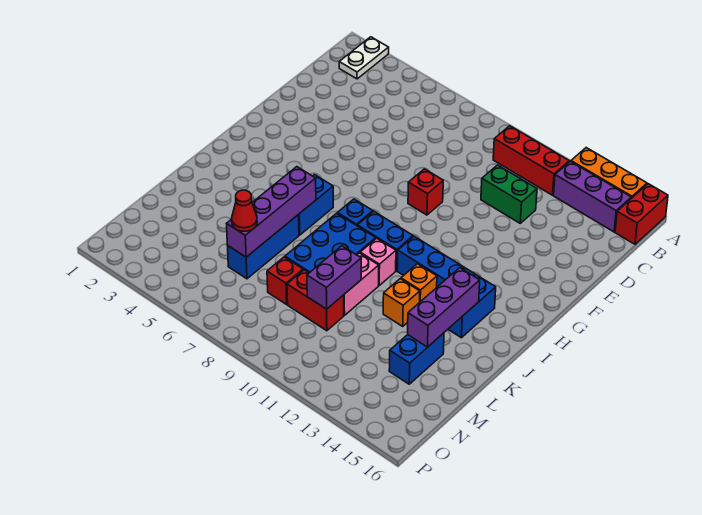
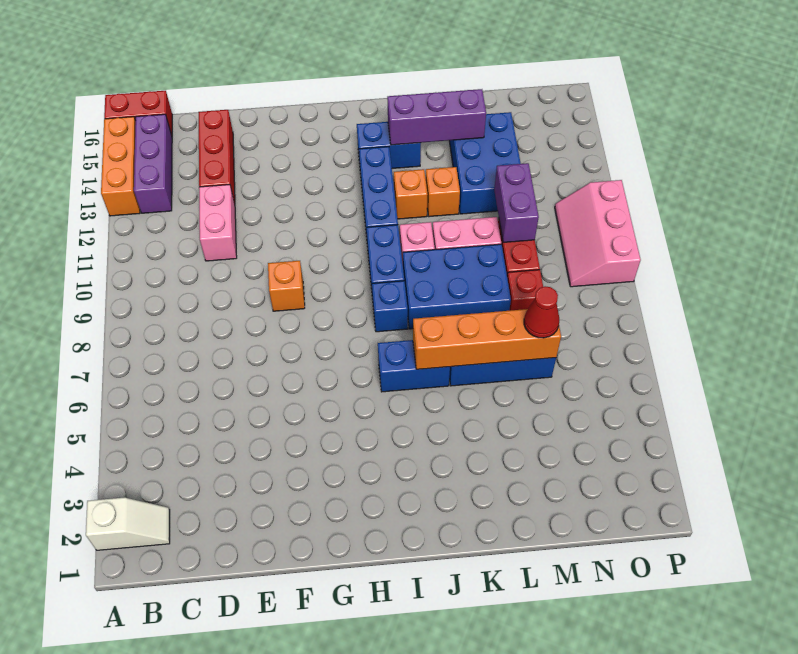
white 1x2 plate [339,37,389,79] -> white 1x2 slope [86,497,170,550]
red 1x3 brick [493,126,569,195] -> red 1x3 brick moved to [199,110,235,204]
green 1x2 brick [481,165,537,223] -> pink 1x2 brick [199,185,237,261]
red 1x1 brick [408,169,443,215] -> orange 1x1 brick [268,261,305,311]
purple 1x4 brick [227,167,316,257] -> orange 1x4 brick [413,309,561,369]
purple 1x2 brick [307,246,361,309] -> purple 1x2 brick turned to [494,163,539,242]
blue 1x2 brick [389,333,444,384] -> blue 2x3 brick [449,112,521,214]
none -> pink 2x3 slope [555,180,641,287]

